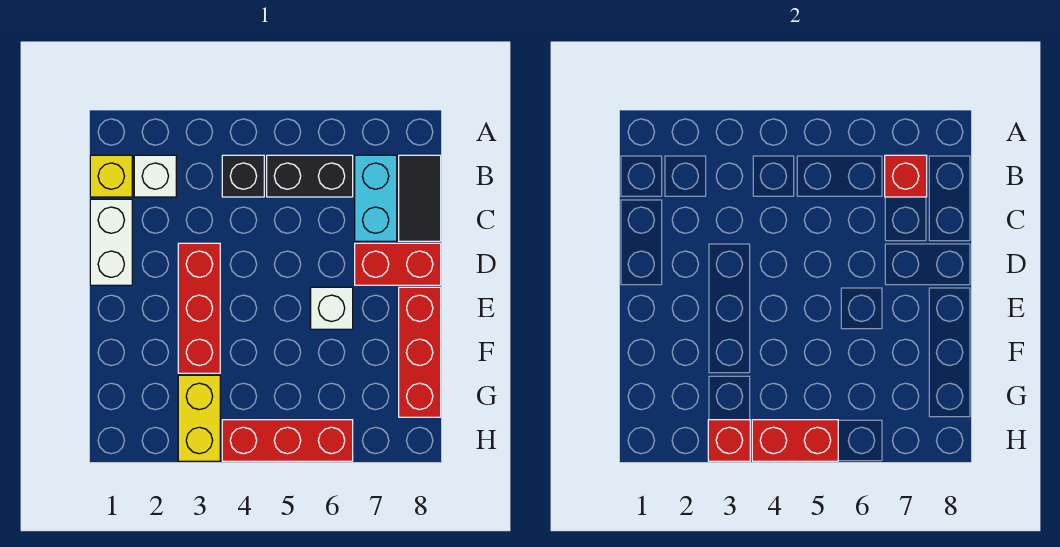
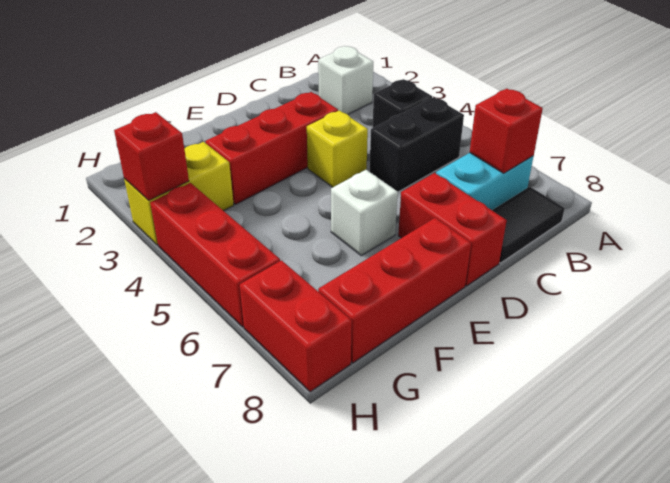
yellow 1x1 brick [90,155,132,197] -> yellow 1x1 brick moved to [307,110,368,187]
black 1x2 brick [267,155,353,197] -> black 1x2 brick turned to [369,97,464,192]
white 1x2 brick [90,199,132,285] -> none
red 1x2 brick [752,420,838,461] -> red 1x2 brick moved to [240,260,352,392]

